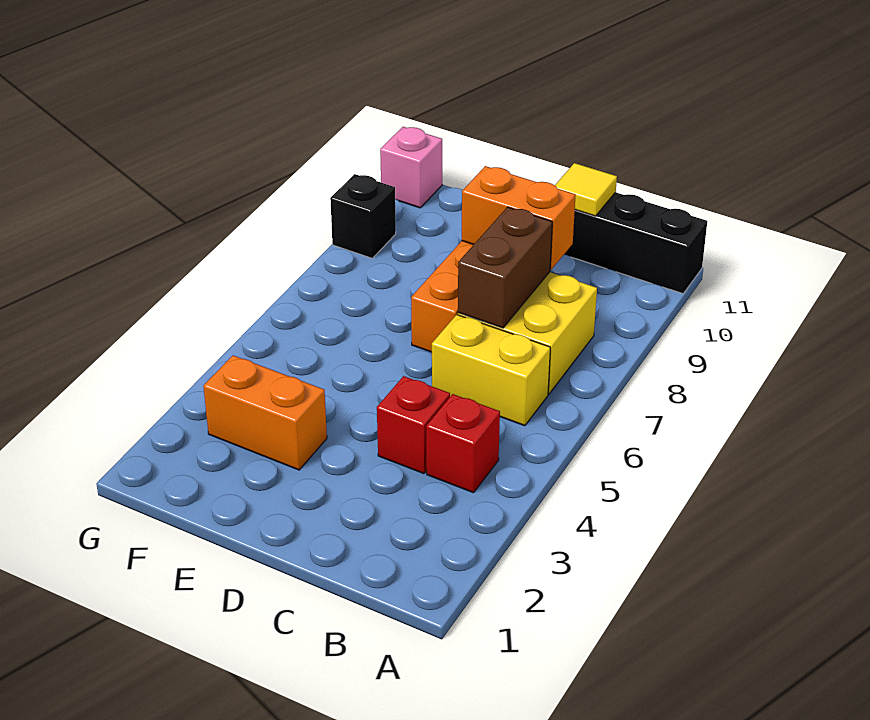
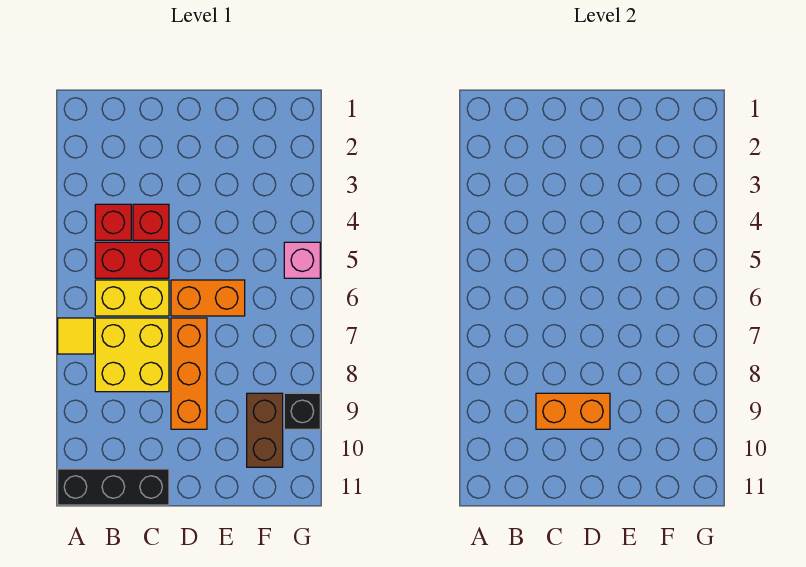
none -> red 1x2 brick [95,242,169,278]
brown 1x2 brick [458,207,552,328] -> brown 1x2 brick moved to [247,393,283,467]
yellow 1x1 tile [555,163,617,216] -> yellow 1x1 tile moved to [58,318,94,354]
orange 1x2 brick [203,355,327,470] -> orange 1x2 brick moved to [171,280,245,316]
pink 1x1 brick [380,127,442,208] -> pink 1x1 brick moved to [284,242,320,278]

